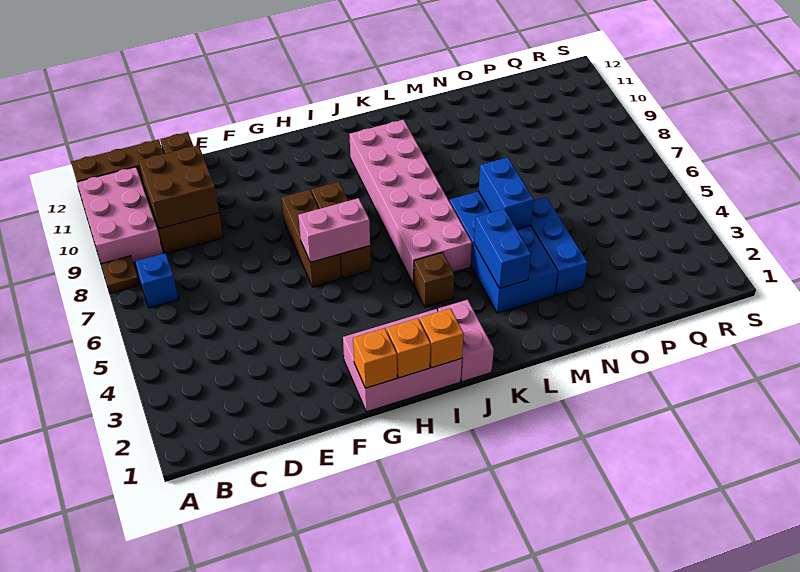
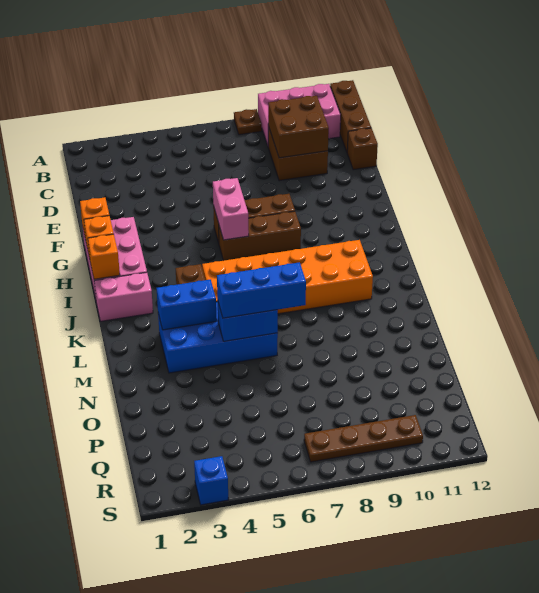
blue 1x1 brick [136,253,178,308] -> blue 1x1 brick moved to [194,456,228,505]
pink 2x6 brick [349,120,472,284] -> orange 2x6 brick [202,240,373,314]
blue 1x3 brick [531,197,588,295] -> blue 1x3 brick moved to [217,262,306,318]
none -> brown 1x4 plate [304,415,423,462]

